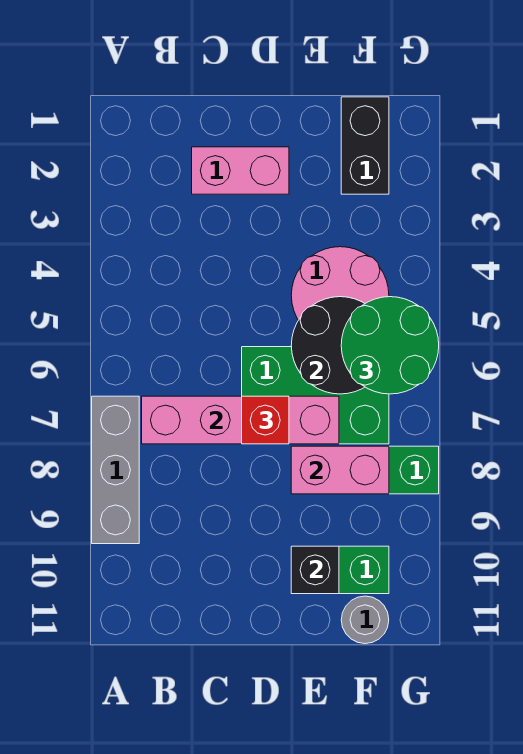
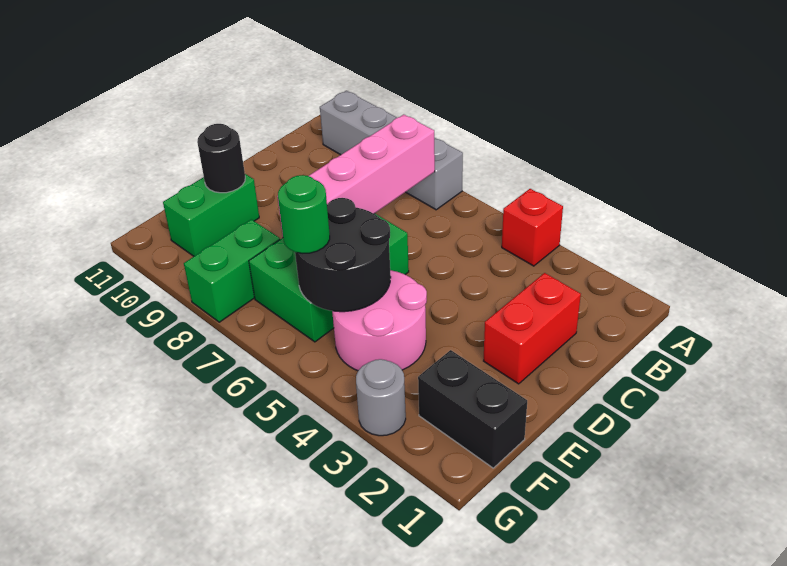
grey 1x3 brick [92,396,139,544] -> grey 1x4 brick [320,91,463,210]
pink 1x2 brick [192,147,289,194] -> red 1x2 brick [484,273,581,384]
red 1x1 brick [242,396,289,444] -> red 1x1 brick moved to [502,189,563,266]
pink 1x2 brick [291,446,389,494] -> none
black 1x1 brick [291,546,339,594] -> black 1x1 round brick [197,124,245,193]
green 2x2 round brick [341,297,439,394] -> green 1x1 round brick [278,175,330,253]
grey 1x1 round brick [341,596,389,644] -> grey 1x1 round brick moved to [356,359,406,436]

